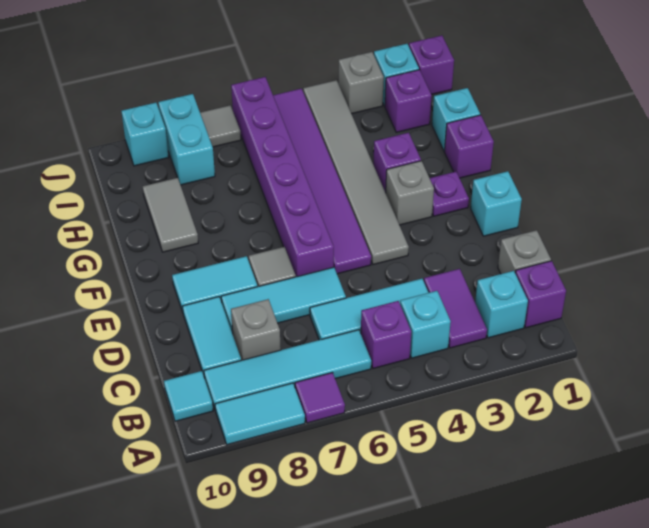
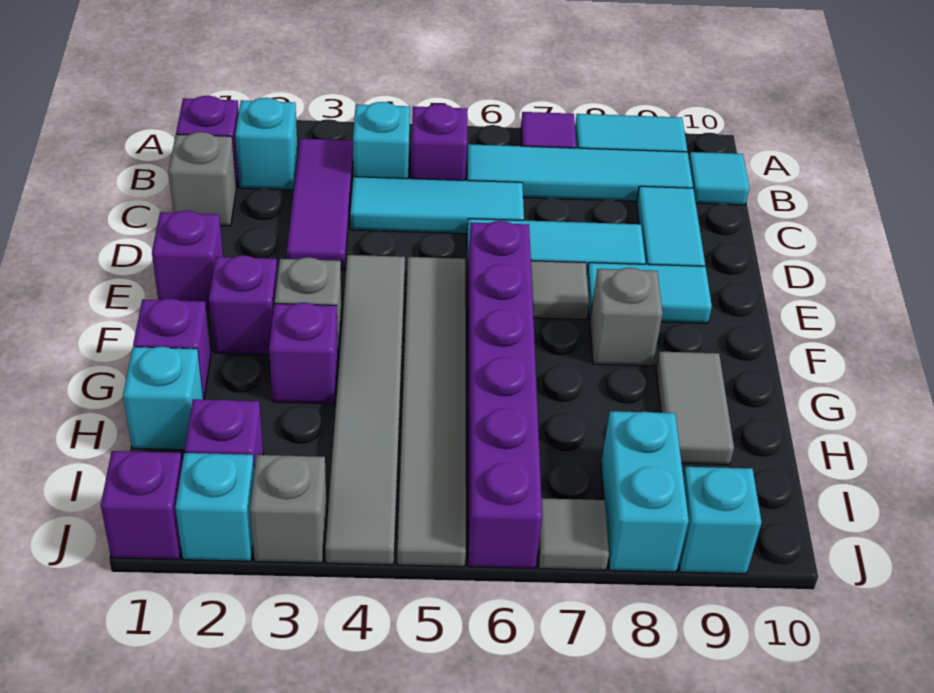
purple 1x2 tile [424,269,487,348] -> purple 1x3 tile [287,139,353,270]
grey 1x1 brick [231,299,281,360] -> grey 1x1 brick moved to [590,268,663,366]
cyan 1x1 brick [471,171,522,236] -> purple 1x1 brick [152,211,223,308]
purple 1x6 tile [273,89,371,274] -> grey 1x6 tile [397,257,466,567]
purple 1x1 plate [430,172,469,216] -> purple 1x1 brick [209,255,278,355]

